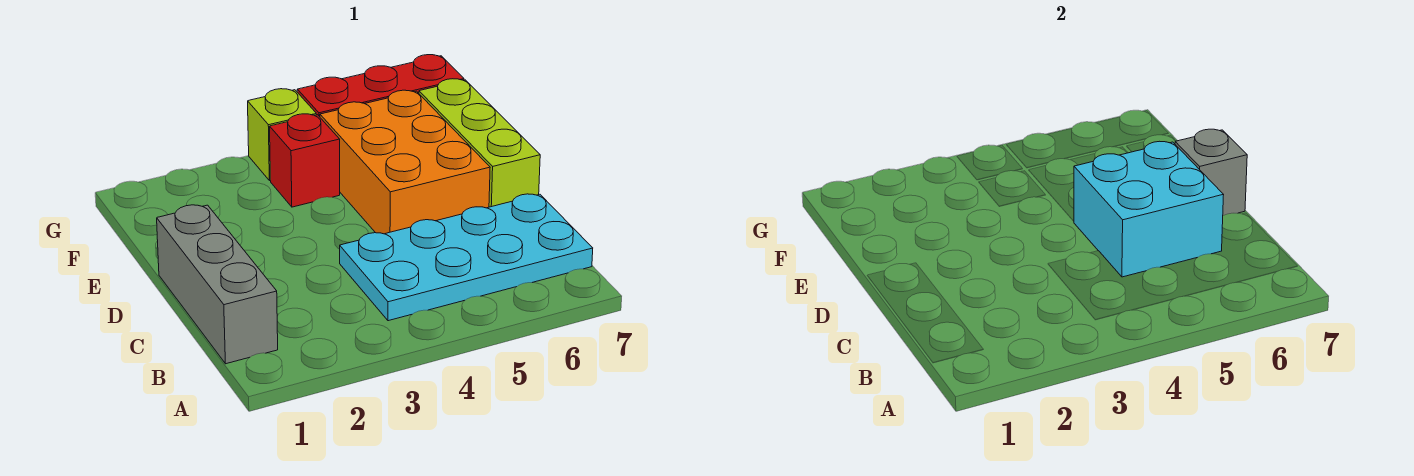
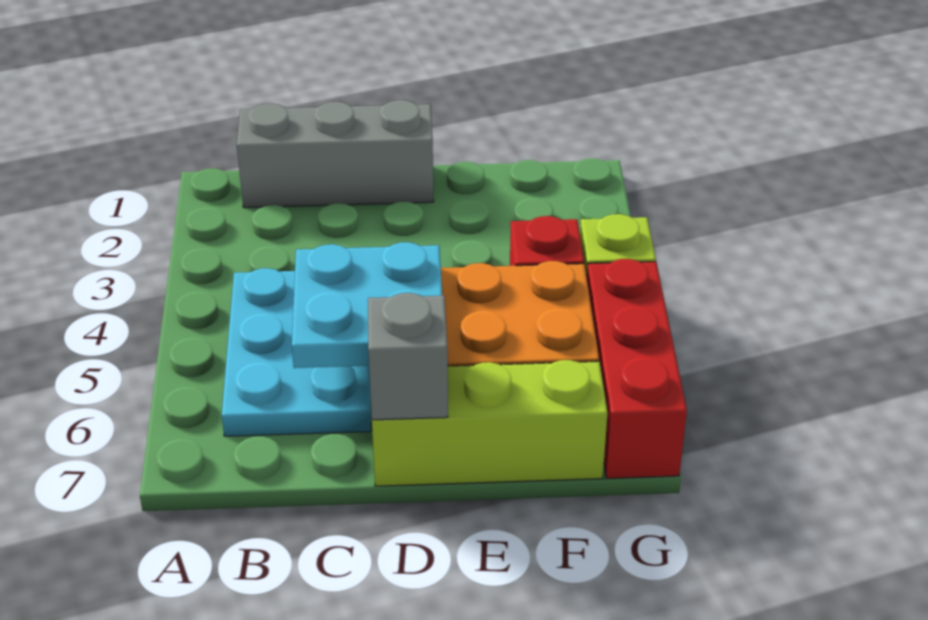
cyan 2x4 plate [340,194,593,321] -> cyan 2x3 plate [222,268,371,436]
cyan 2x2 brick [1074,141,1224,277] -> cyan 2x2 plate [292,242,442,368]

